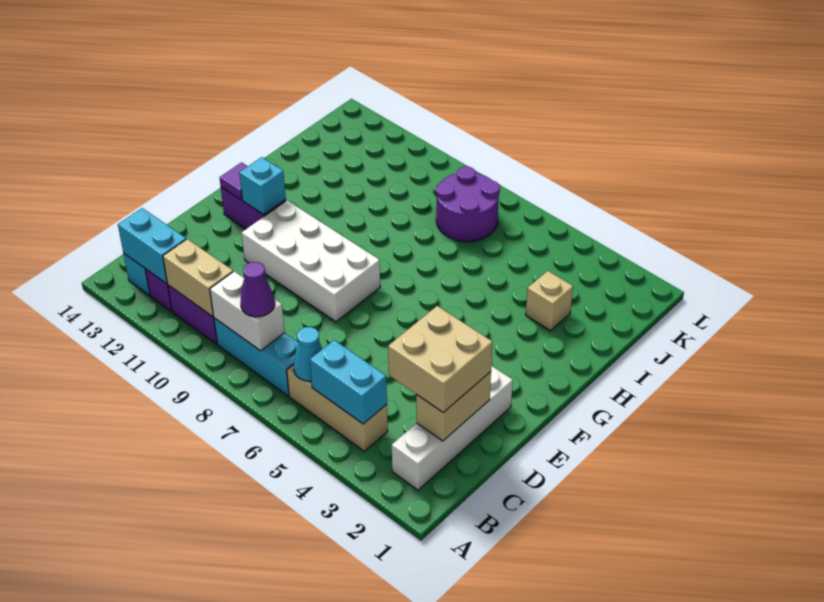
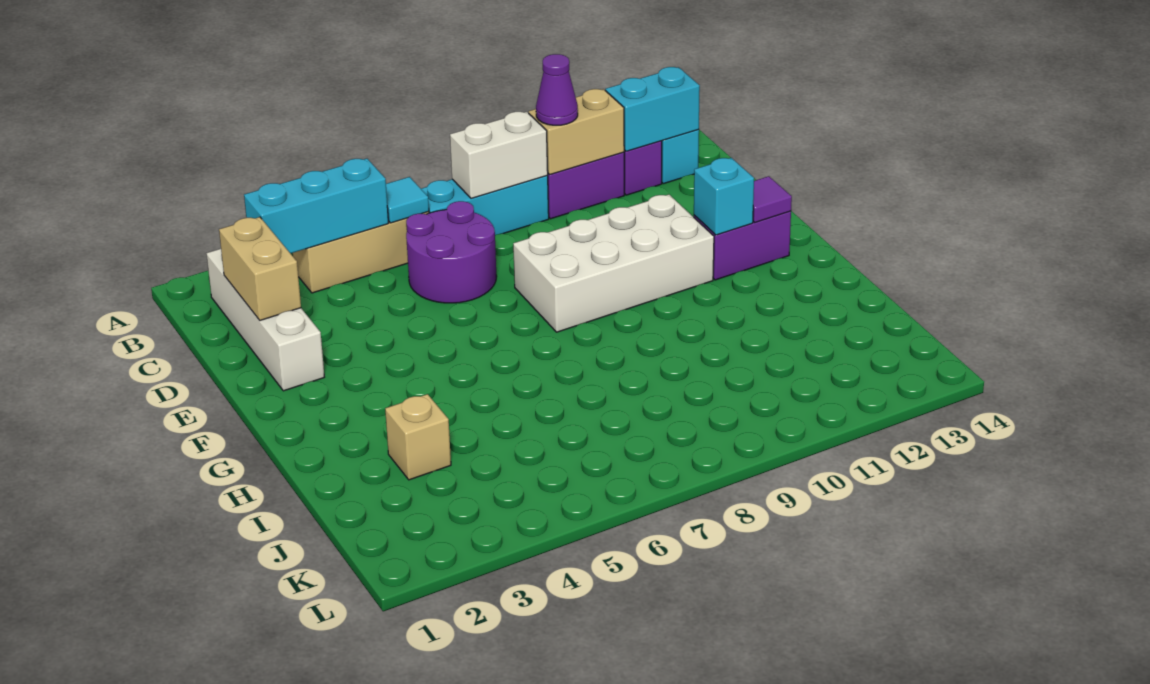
cyan 1x2 brick [310,340,387,424] -> cyan 1x3 brick [244,159,388,253]
cyan 1x1 cone [294,327,322,381] -> cyan 1x1 tile [386,177,429,223]
purple 1x1 cone [240,262,275,317] -> purple 1x1 cone moved to [536,54,578,125]
tan 2x2 brick [388,306,492,413] -> none
purple 2x2 round brick [436,166,500,242] -> purple 2x2 round brick moved to [406,201,497,303]

